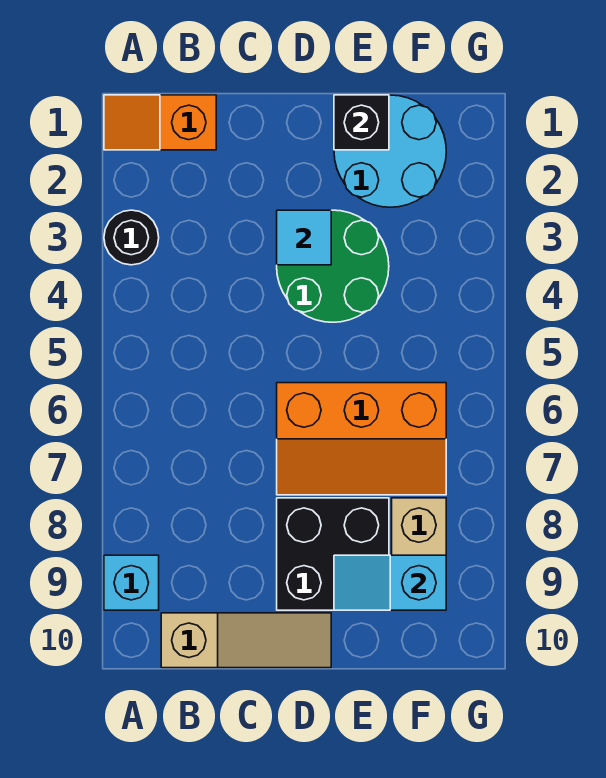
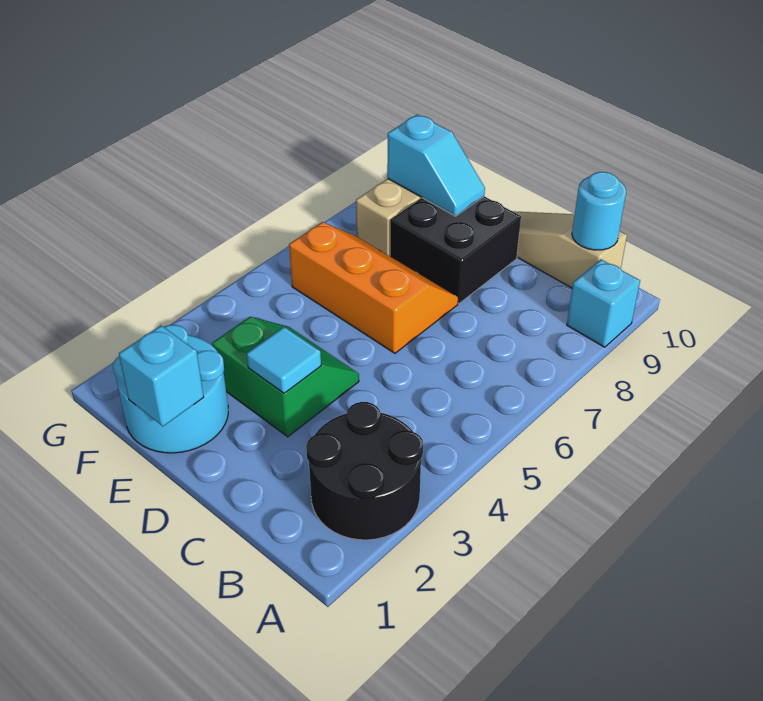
orange 1x2 slope [104,95,216,150] -> none
black 1x1 round brick [104,210,159,265] -> black 2x2 round brick [306,402,423,540]
none -> cyan 1x1 round brick [572,172,626,250]
green 2x2 round brick [277,210,389,322] -> green 2x2 slope [212,317,359,437]
black 1x1 brick [334,95,389,150] -> cyan 1x1 brick [119,326,204,426]

